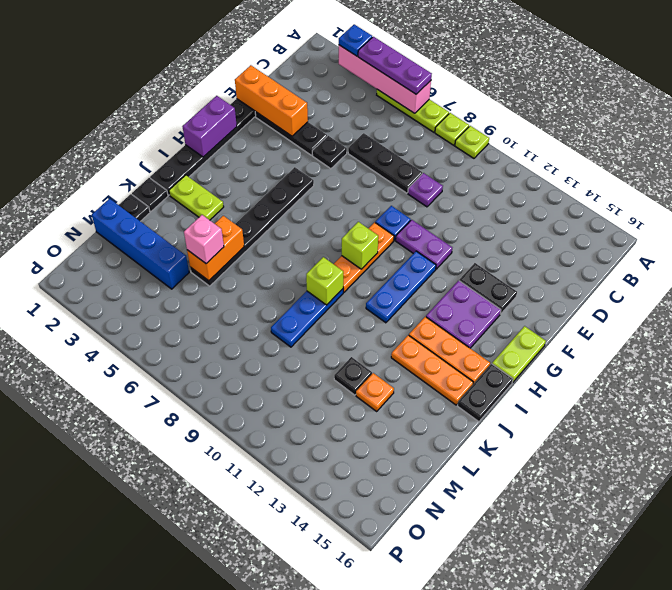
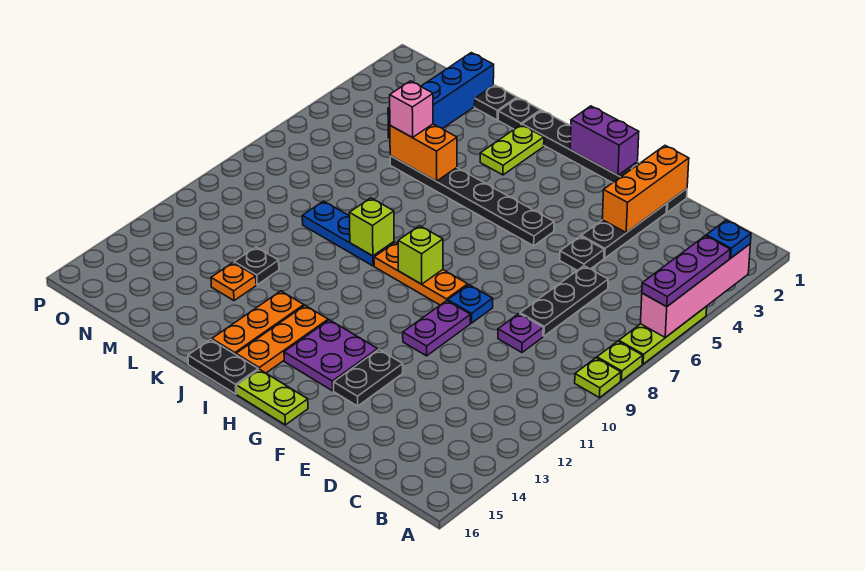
blue 1x3 plate [366,251,436,323] -> none

